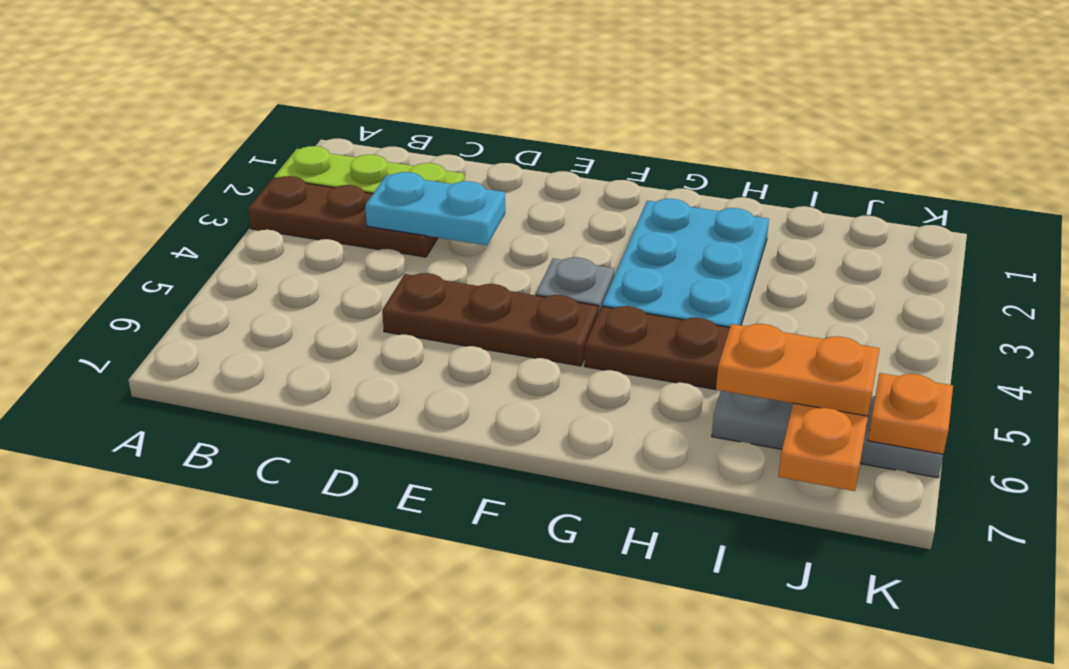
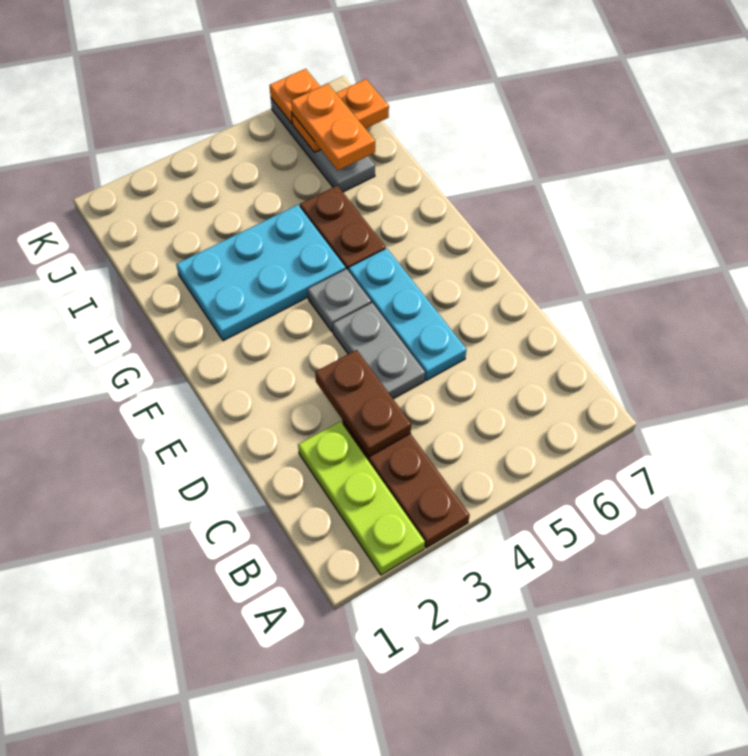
cyan 1x2 plate [365,172,505,245] -> brown 1x2 plate [315,350,411,457]
none -> grey 1x2 plate [333,303,425,399]
brown 1x3 plate [382,273,598,366] -> cyan 1x3 plate [349,249,467,380]

